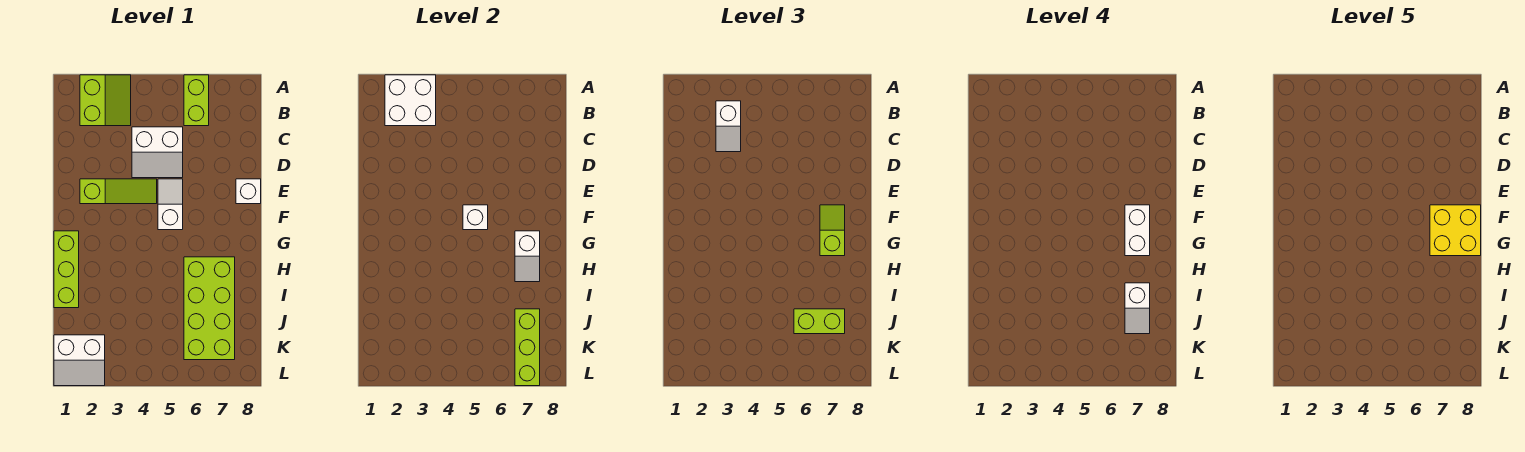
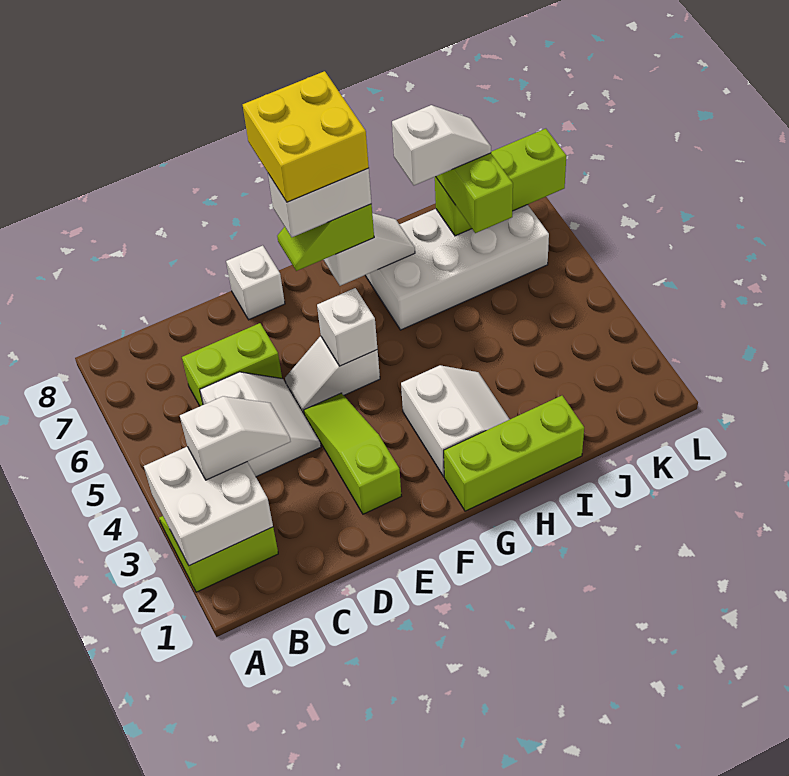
lime 1x2 brick [184,75,209,126] -> lime 1x2 brick moved to [182,323,282,406]
lime 2x4 brick [184,257,235,360] -> white 2x4 brick [365,205,549,330]
white 2x2 slope [54,335,105,386] -> white 2x2 slope moved to [401,365,510,477]

